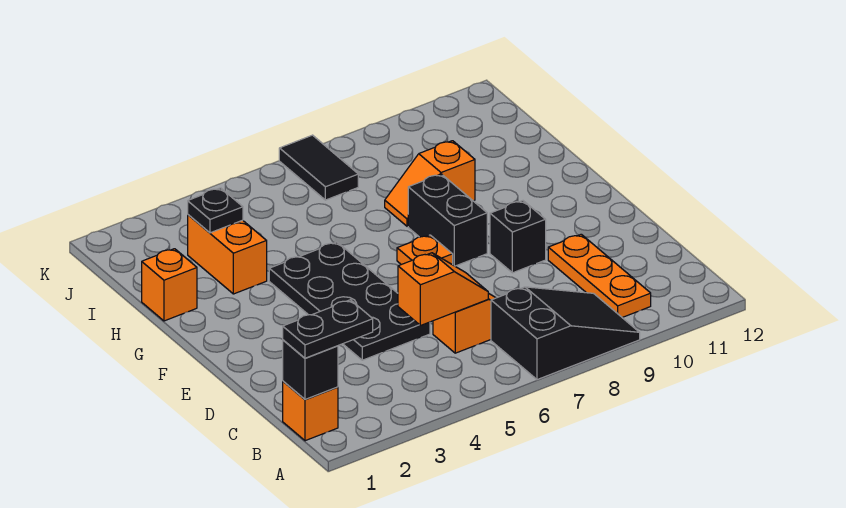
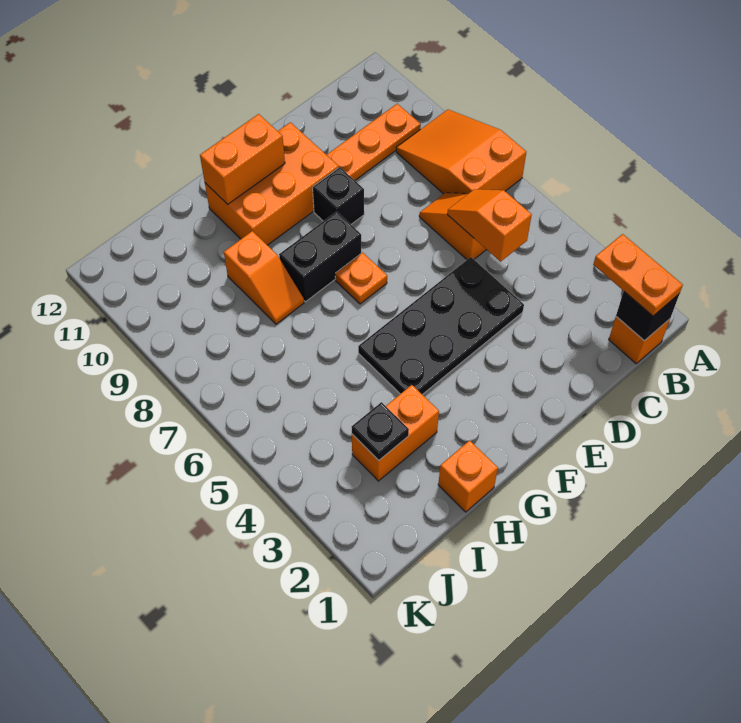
black 2x3 slope [491,287,640,380] -> orange 2x3 slope [396,110,526,194]
black 1x2 plate [283,300,373,358] -> orange 1x2 plate [593,234,683,316]
none -> orange 2x3 brick [205,122,339,245]
none -> orange 1x2 brick [200,114,285,204]
black 1x2 tile [279,135,358,200] -> none

